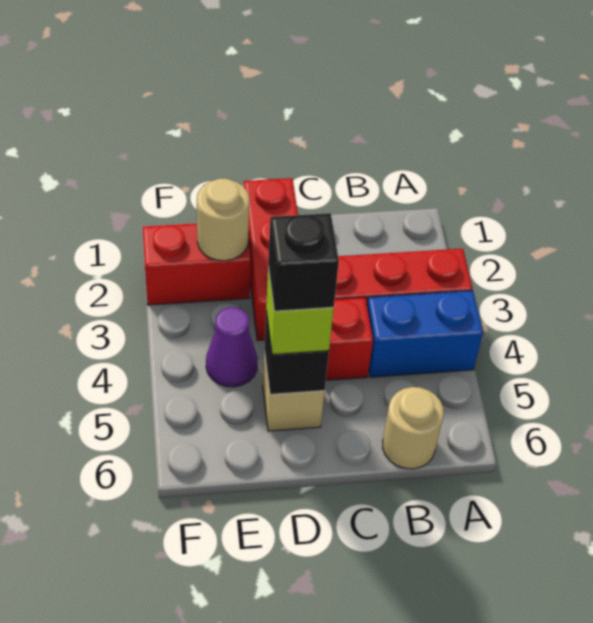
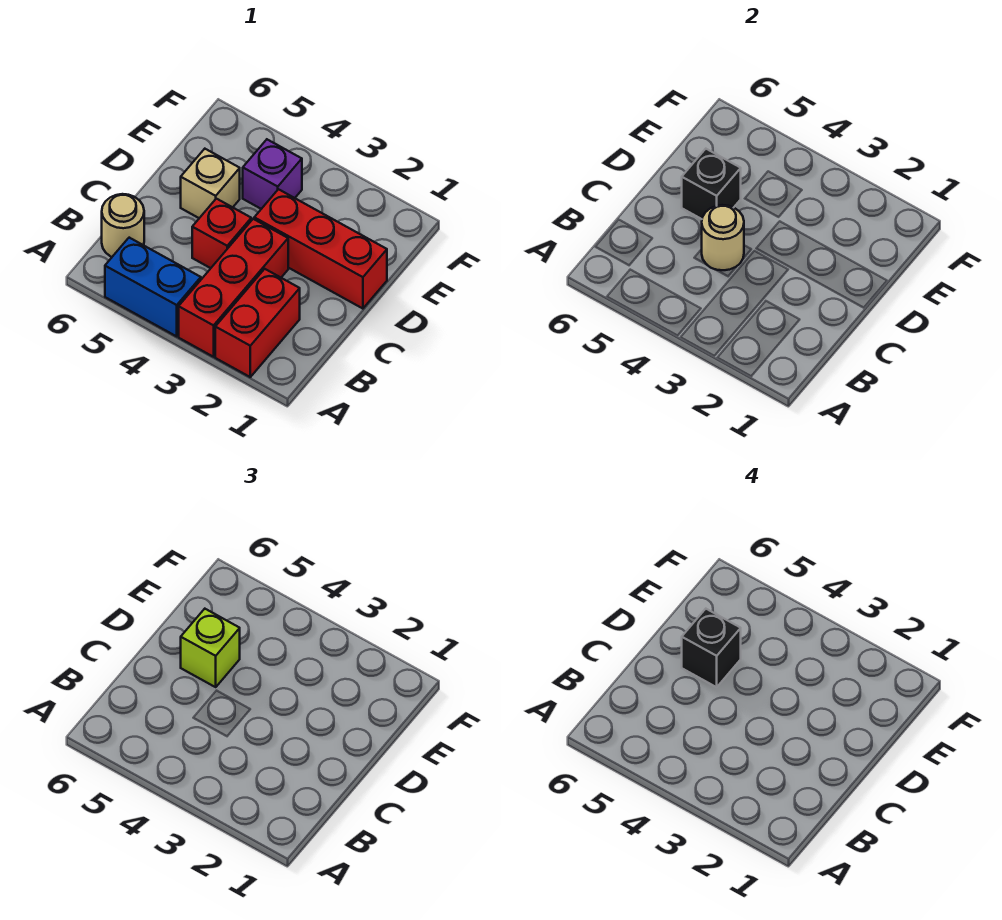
blue 1x2 brick [367,291,483,377] -> blue 1x2 brick turned to [105,238,201,336]
red 1x2 brick [142,223,251,305] -> red 1x2 brick moved to [215,269,300,377]
tan 1x1 round brick [197,178,249,261] -> tan 1x1 round brick moved to [702,205,744,270]
purple 1x1 cone [206,307,258,387] -> purple 1x1 brick [243,140,302,209]

